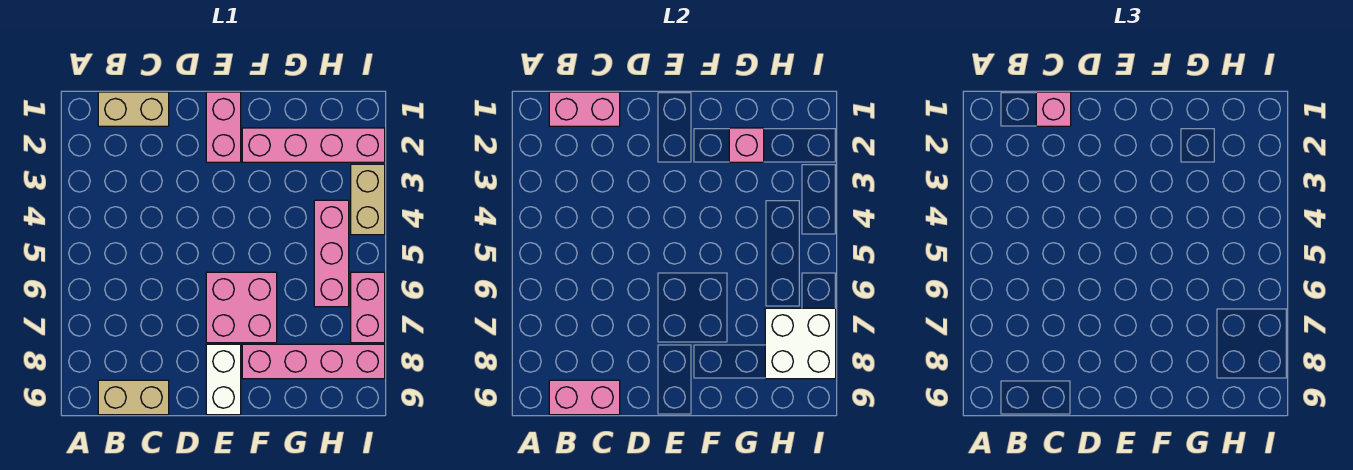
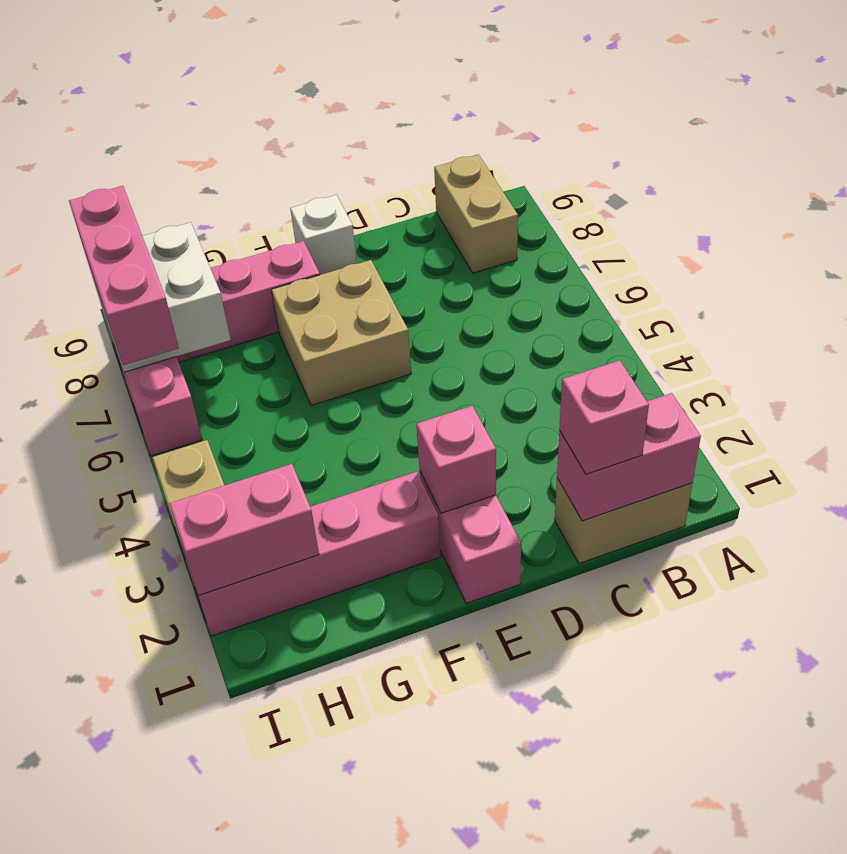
tan 1x2 brick [98,380,169,415] -> tan 1x2 brick turned to [434,154,518,273]
pink 1x2 brick [549,380,620,415] -> pink 1x2 brick moved to [170,464,319,595]
pink 2x2 brick [206,272,277,343] -> tan 2x2 brick [272,260,411,406]
white 1x2 brick [206,344,241,415] -> white 1x1 brick [290,195,357,275]
pink 1x1 brick [729,128,764,162] -> pink 1x1 brick moved to [416,406,496,513]
pink 1x3 brick [314,200,349,307] -> pink 1x3 brick moved to [69,186,179,365]

